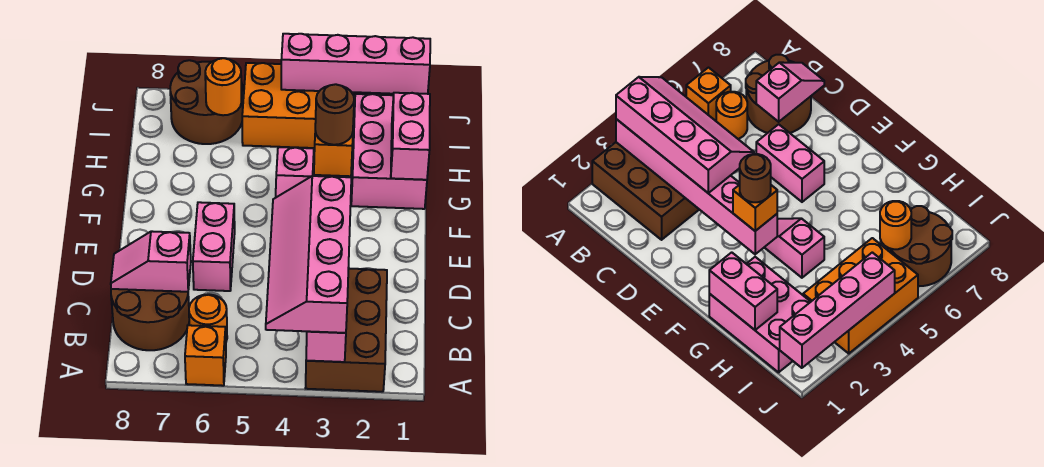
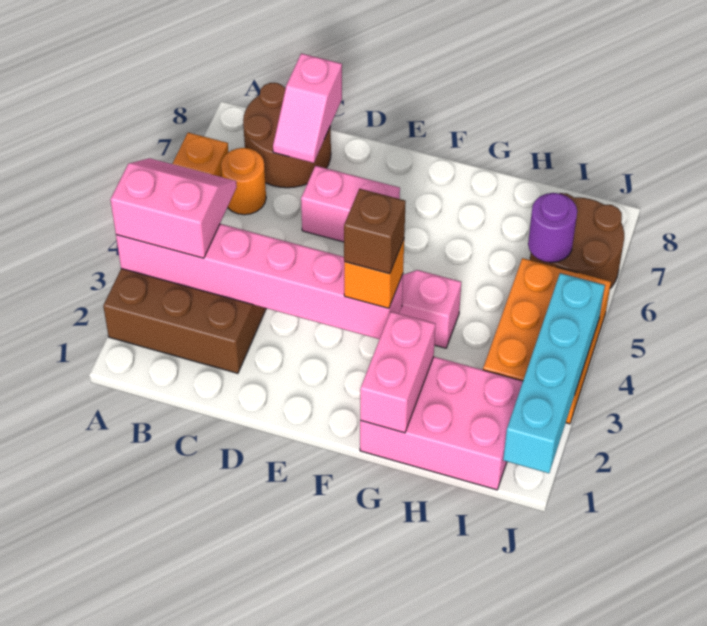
pink 2x4 slope [266,176,351,333] -> pink 2x2 slope [110,158,237,258]
pink 1x2 slope [111,231,191,292] -> pink 1x2 slope turned to [273,53,342,163]
brown 1x1 round brick [315,84,354,145] -> brown 1x1 brick [344,189,406,274]
pink 1x2 brick [391,93,430,180] -> pink 1x2 brick turned to [360,312,435,433]
orange 1x1 round brick [205,58,241,115] -> purple 1x1 round brick [528,193,577,263]
pink 1x4 brick [281,34,430,94] -> cyan 1x4 brick [503,273,605,473]

